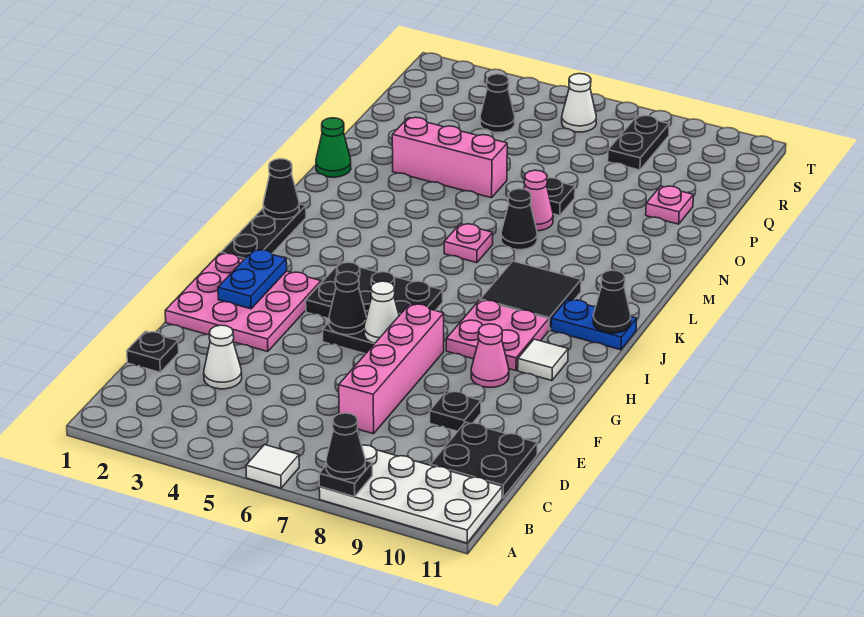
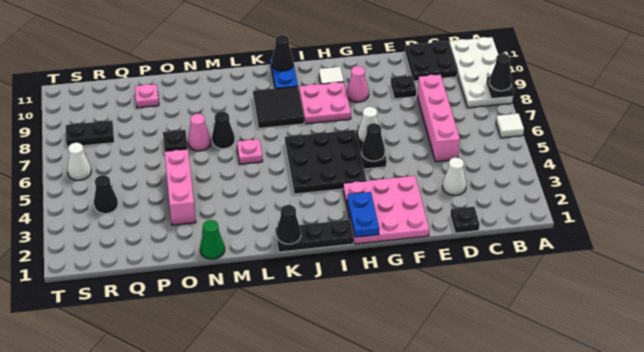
pink 1x4 brick [339,304,444,434] -> pink 1x4 brick turned to [417,75,460,162]
blue 1x2 plate [218,250,287,309] -> blue 1x2 plate turned to [347,192,379,237]
black 2x3 plate [306,262,443,319] -> black 3x3 plate [285,130,366,194]

